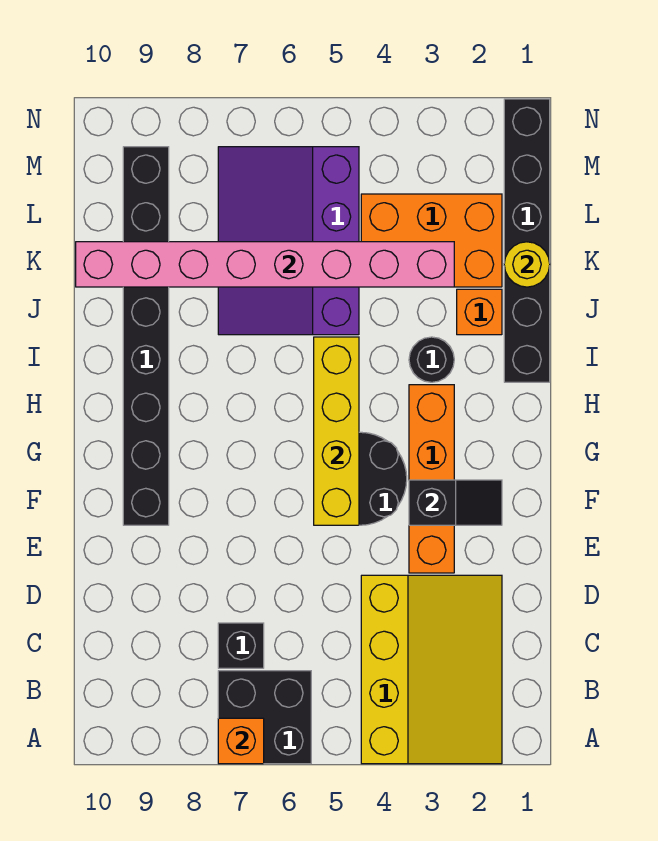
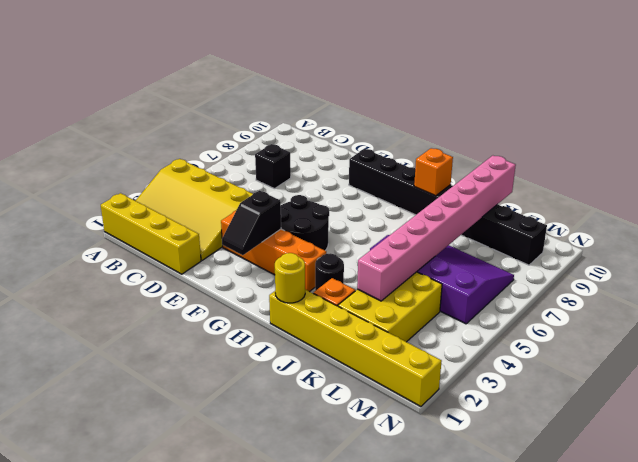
black 2x2 brick [218,671,311,764] -> none
orange 1x1 brick [218,718,264,764] -> orange 1x1 brick moved to [414,148,453,196]
yellow 1x4 brick [314,337,359,525] -> yellow 1x4 brick moved to [101,193,201,274]
black 1x6 brick [504,99,550,382] -> yellow 1x6 brick [269,290,442,407]
yellow 1x1 round brick [504,242,550,287] -> yellow 1x1 round brick moved to [275,253,305,303]
orange 2x3 brick [361,194,502,287] -> yellow 2x3 brick [338,272,442,342]

